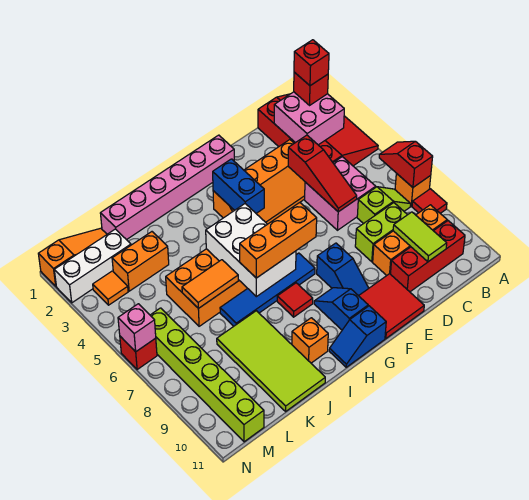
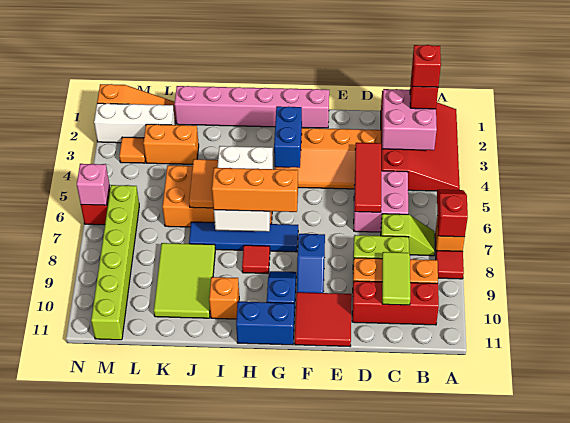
red 1x3 slope [288,135,357,212] -> red 1x3 tile [355,143,381,212]
blue 1x2 slope [329,306,386,367] -> blue 1x2 brick [236,302,294,345]
orange 1x2 tile [182,260,238,309] -> orange 1x2 tile turned to [189,159,218,208]
lime 2x4 tile [217,311,325,411] -> lime 2x3 tile [154,243,215,318]

